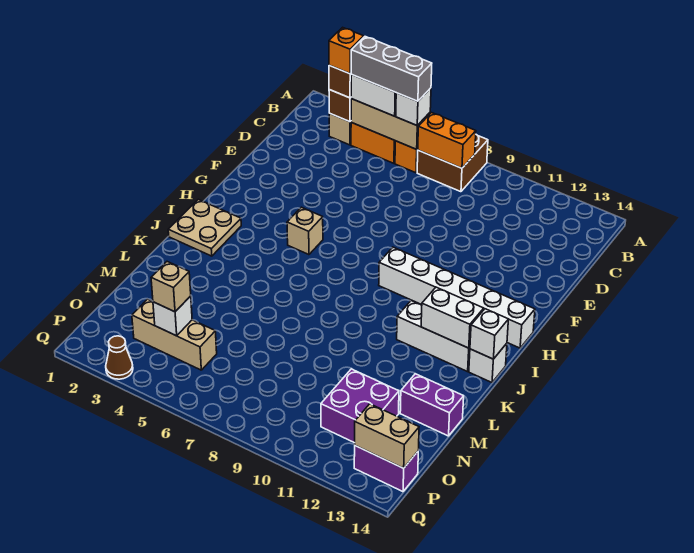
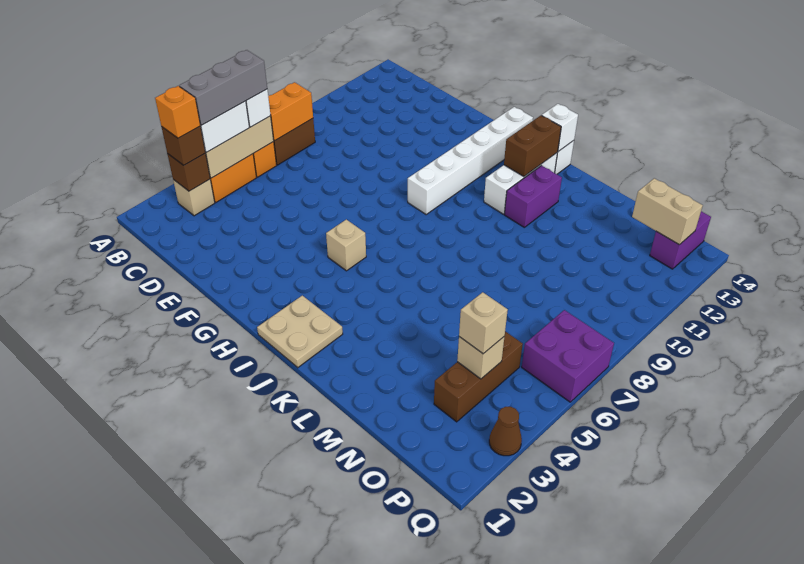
white 1x2 brick [421,287,484,348] -> brown 1x2 brick [504,115,561,177]
purple 1x2 brick [400,374,464,436] -> purple 1x2 brick moved to [504,166,562,227]
purple 2x2 brick [321,369,399,443] -> purple 2x2 brick moved to [522,310,614,402]
tan 1x3 brick [132,299,217,370] -> brown 1x3 brick [434,331,523,422]
white 1x1 brick [153,296,192,336] -> tan 1x1 brick [457,337,504,379]
tan 1x2 brick [355,404,419,468] -> tan 1x2 brick turned to [632,178,703,245]

